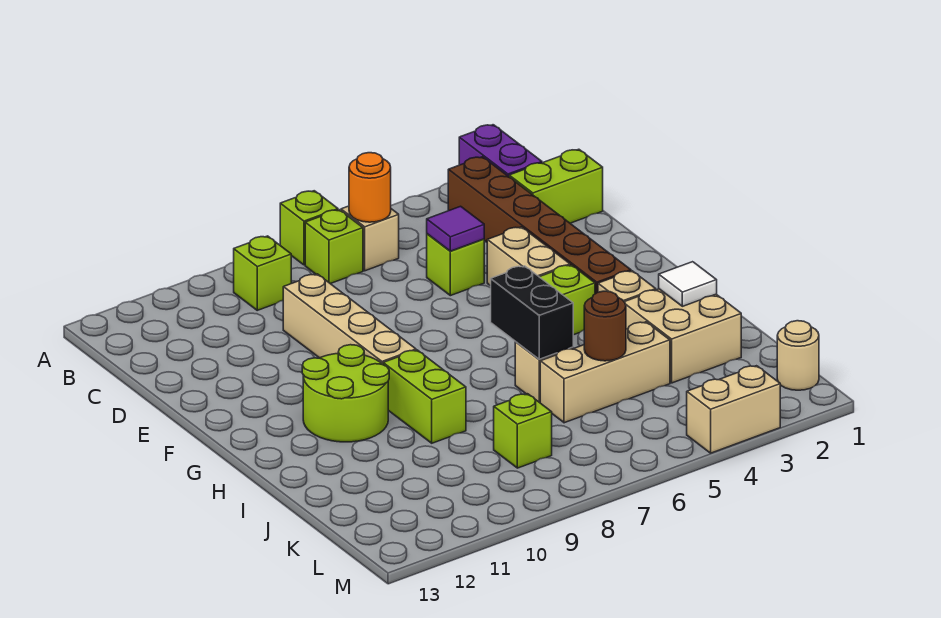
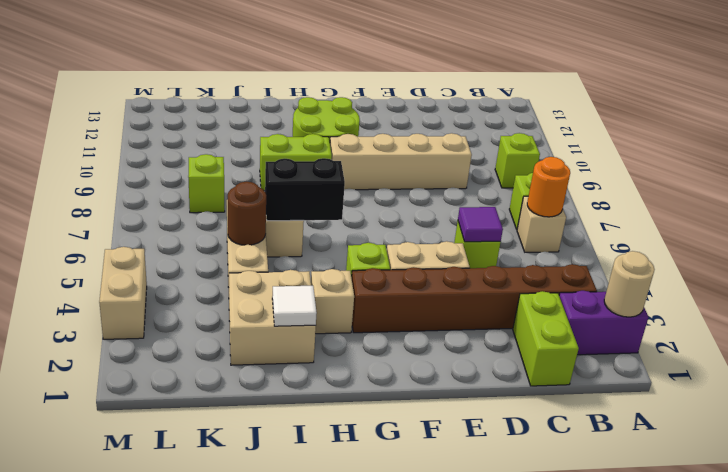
lime 1x1 brick [280,191,338,265] -> none
tan 1x1 round brick [777,321,819,390] -> tan 1x1 round brick moved to [604,251,655,317]

